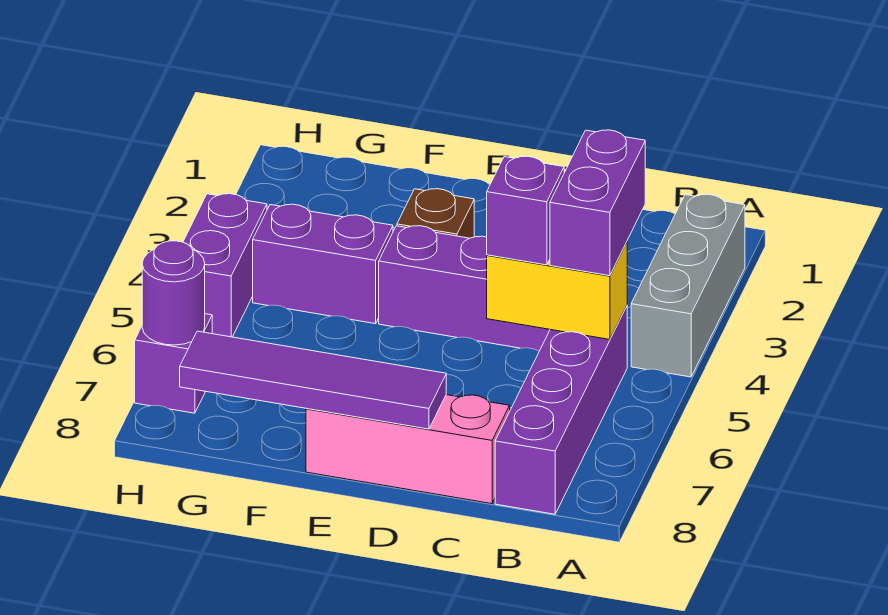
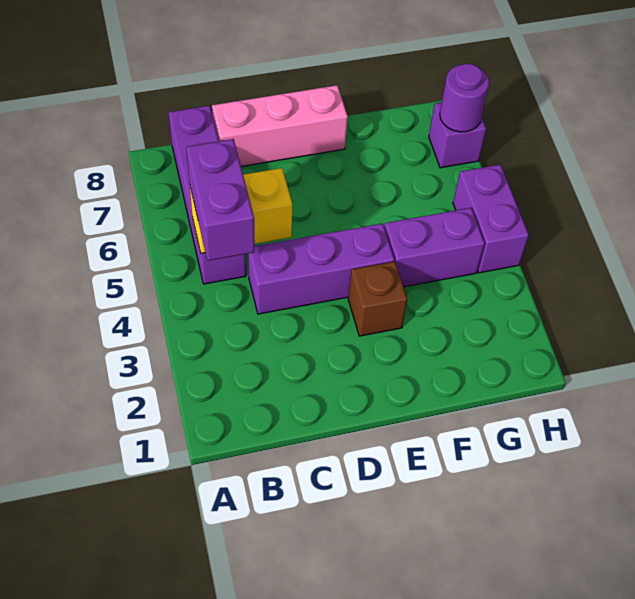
grey 1x3 brick [631,194,745,377] -> none
purple 1x1 brick [487,156,564,265] -> none
purple 1x4 tile [180,331,446,429] -> none

